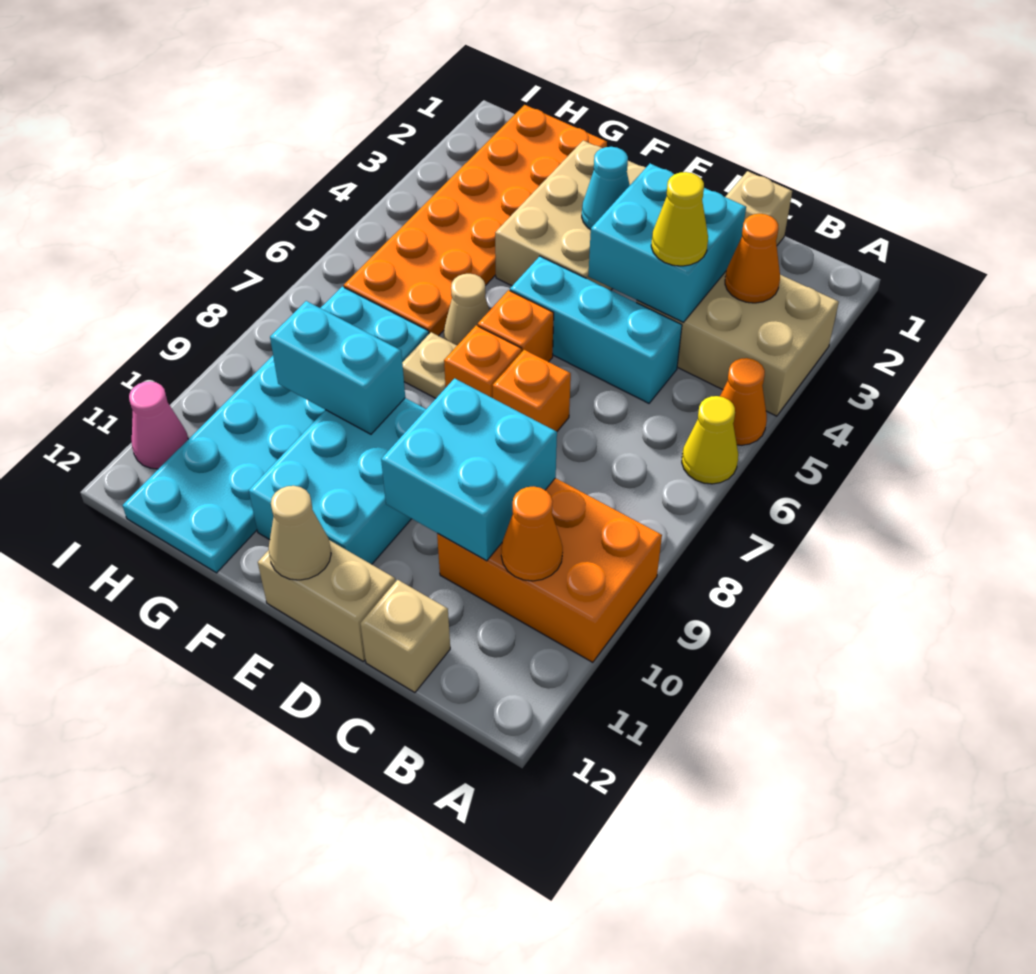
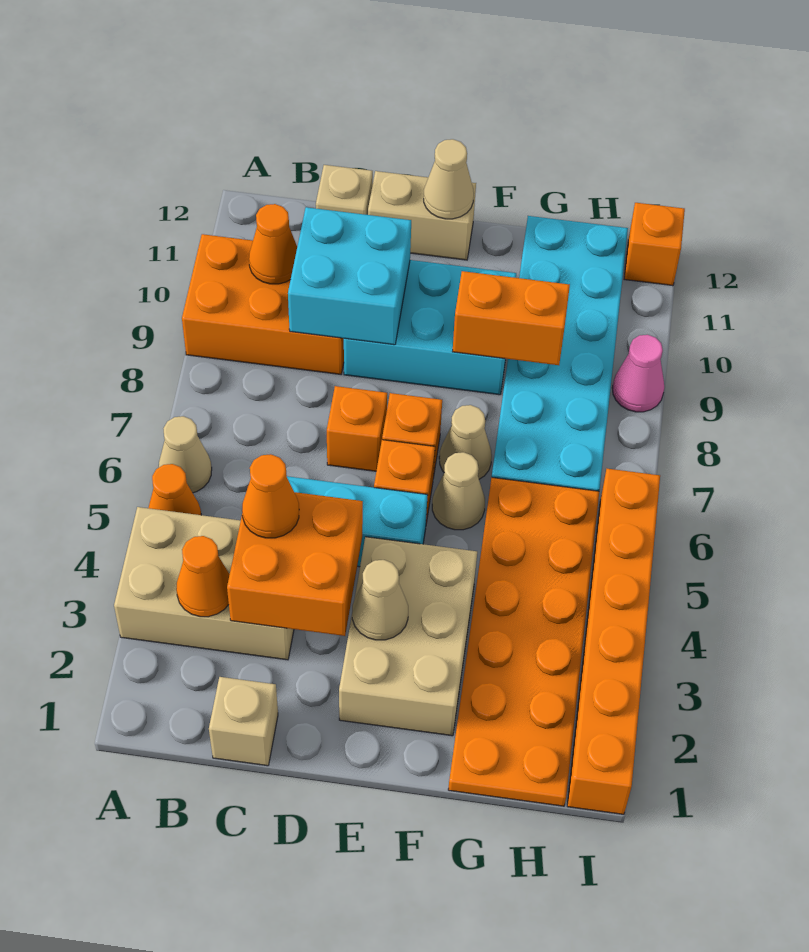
yellow 1x1 cone [682,396,738,484] -> tan 1x1 cone [159,416,212,493]
cyan 2x2 brick [588,164,746,322] -> orange 2x2 brick [227,492,363,636]
yellow 1x1 cone [651,172,708,266] -> orange 1x1 cone [242,454,299,538]
cyan 1x1 cone [582,147,630,229] -> tan 1x1 cone [352,560,408,640]
cyan 2x3 brick [249,398,426,564] -> cyan 2x3 brick turned to [344,260,516,395]
tan 1x1 plate [402,332,457,398] -> tan 1x1 cone [439,405,492,479]
cyan 1x2 brick [270,301,405,434] -> orange 1x2 brick [453,271,570,365]
none -> orange 1x6 brick [567,469,660,814]
pink 1x1 cone [129,381,188,469] -> pink 1x1 cone moved to [612,335,664,412]
none -> orange 1x1 brick [624,203,685,286]

